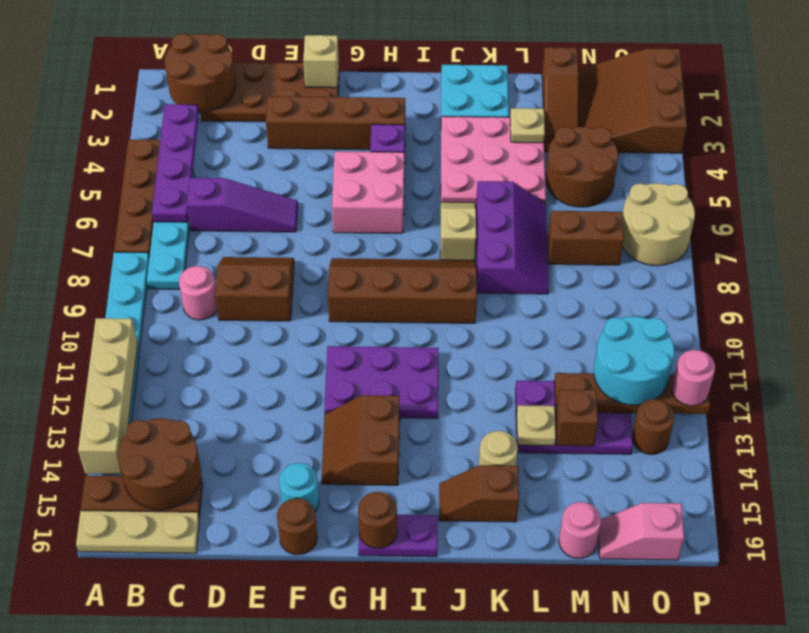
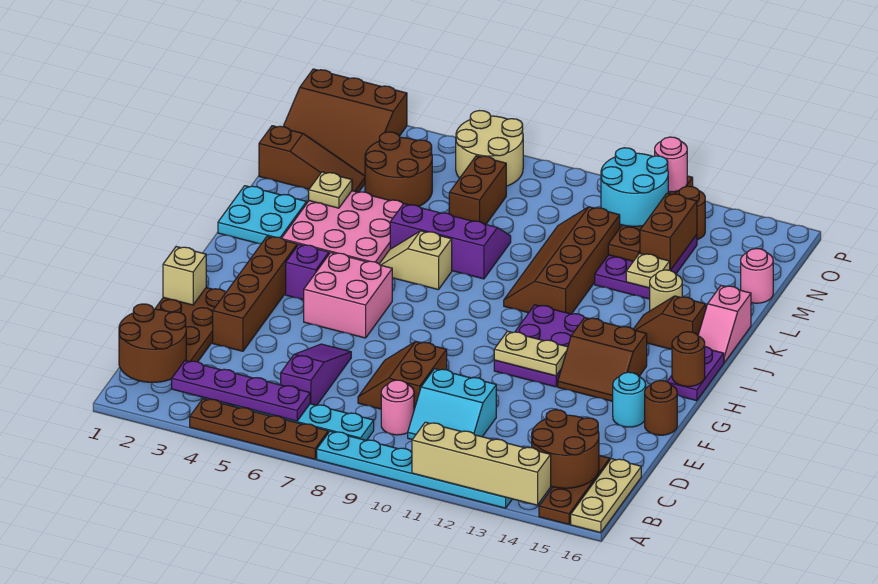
none -> cyan 2x2 slope [408,369,496,439]
brown 2x4 slope [328,258,477,323] -> brown 2x4 slope moved to [504,207,620,314]
none -> tan 1x2 plate [494,331,568,376]
brown 1x2 slope [439,465,519,522] -> brown 1x2 slope turned to [634,296,706,349]
brown 1x1 brick [556,390,598,446] -> brown 1x2 brick [640,193,697,270]
pink 1x2 slope [598,503,684,560] -> pink 1x2 slope moved to [698,286,751,363]

